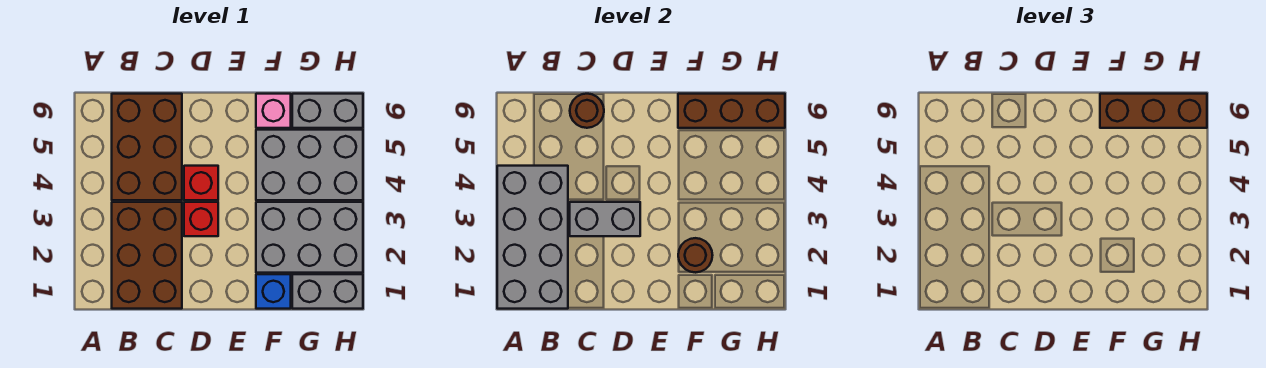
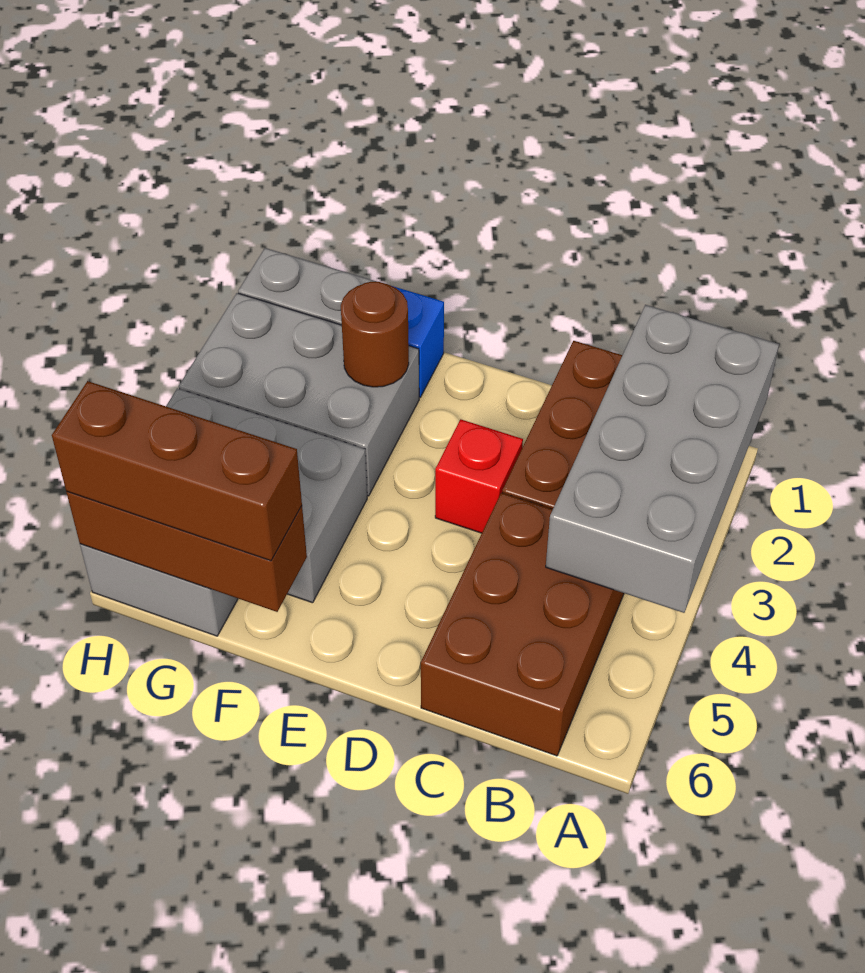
grey 1x2 brick [570,202,640,236] -> none
brown 1x1 round brick [570,94,604,128] -> none
red 1x1 brick [184,166,218,200] -> none
pink 1x1 brick [256,94,291,128] -> none

